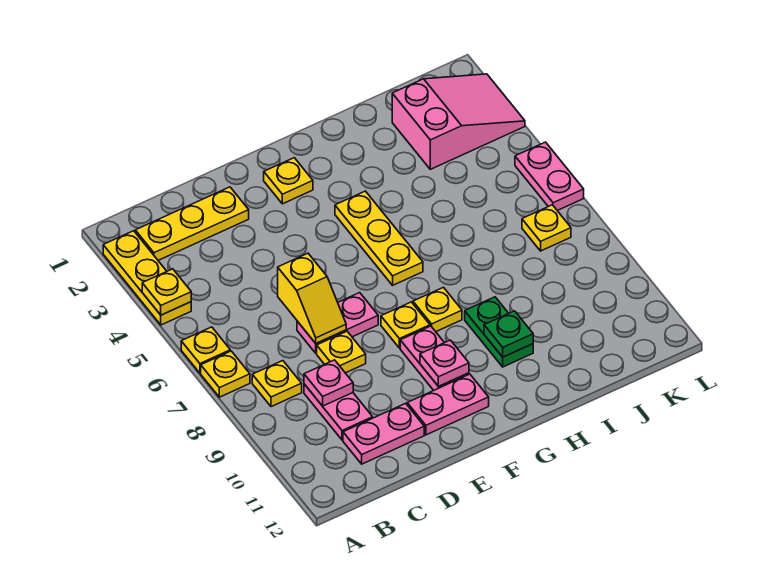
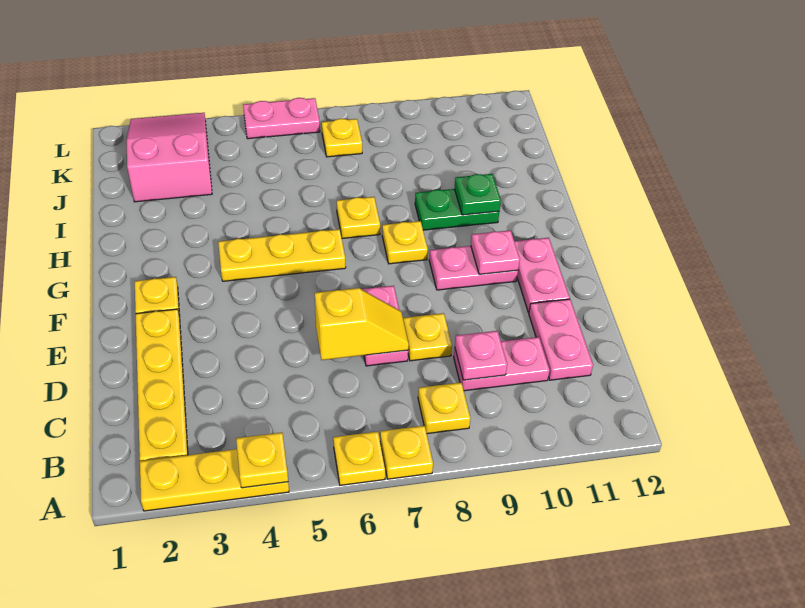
yellow 1x3 plate [135,187,249,260] -> yellow 1x4 plate [136,309,188,461]
yellow 1x1 plate [381,302,430,348] -> yellow 1x1 plate moved to [337,197,380,238]

